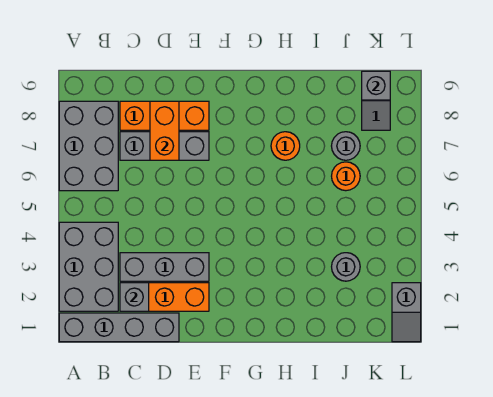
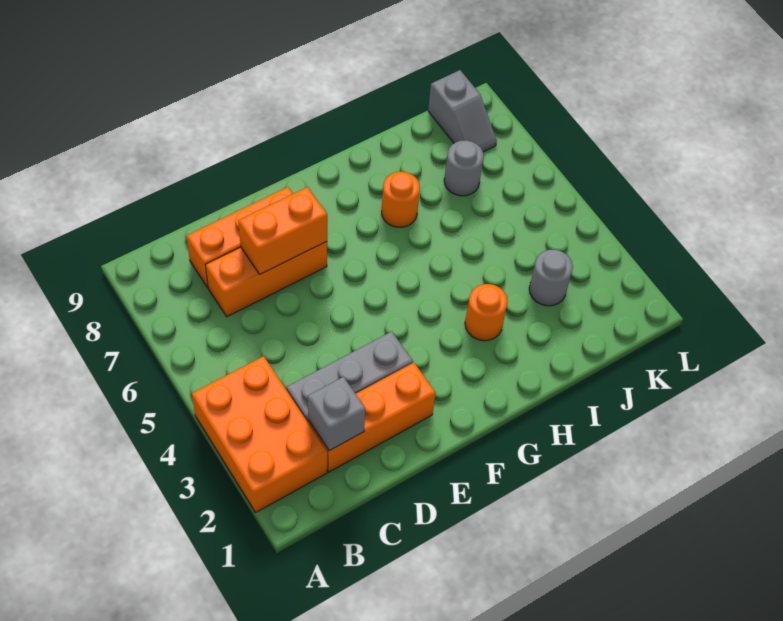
grey 1x4 brick [59,313,179,342] -> none
grey 2x3 brick [59,222,118,311] -> orange 2x3 brick [192,356,327,512]
grey 2x3 brick [59,101,118,191] -> none
grey 1x3 brick [120,132,209,160] -> orange 1x3 brick [206,241,327,317]
orange 1x2 brick [150,101,179,160] -> orange 1x2 brick turned to [238,187,327,274]
orange 1x1 round brick [332,162,360,191] -> orange 1x1 round brick moved to [465,284,508,341]
grey 1x1 brick [362,71,390,100] -> none
grey 1x2 slope [392,283,421,342] -> none

